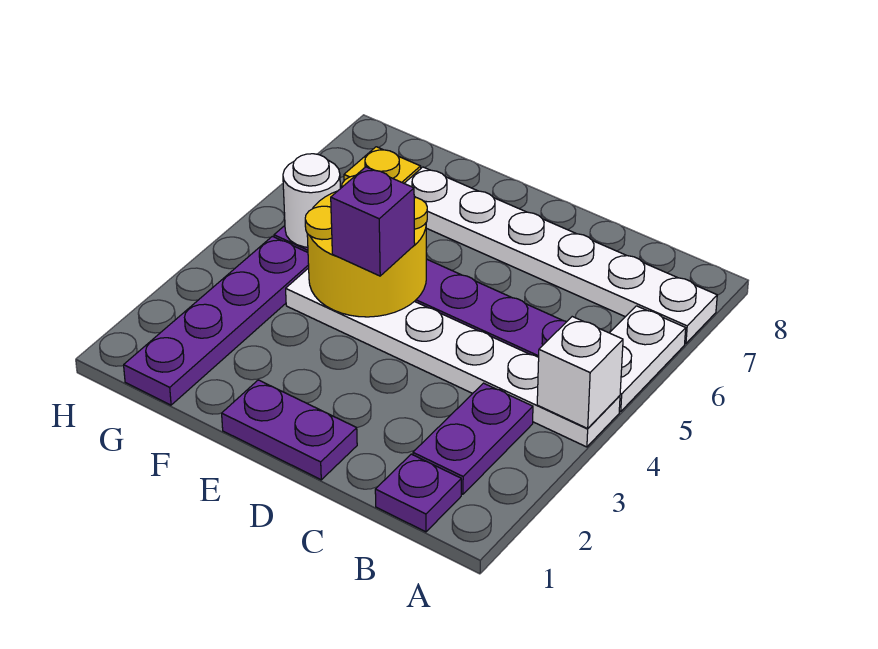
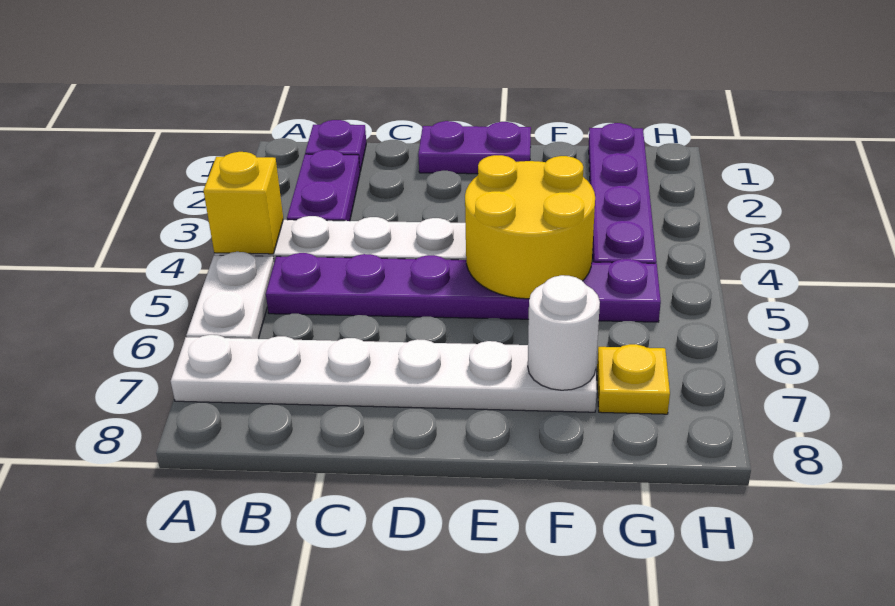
white 1x1 brick [537,317,623,428] -> yellow 1x1 brick [203,152,283,254]
purple 1x1 brick [331,167,415,276] -> none
white 1x1 round brick [283,154,340,247] -> white 1x1 round brick moved to [528,275,600,390]

